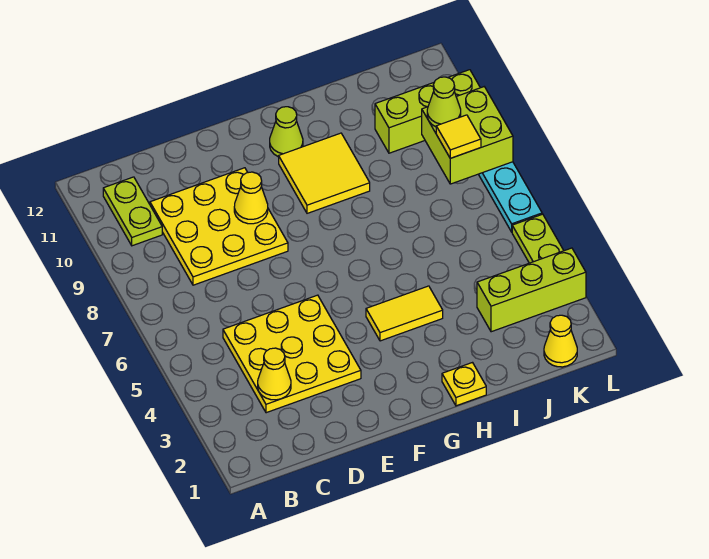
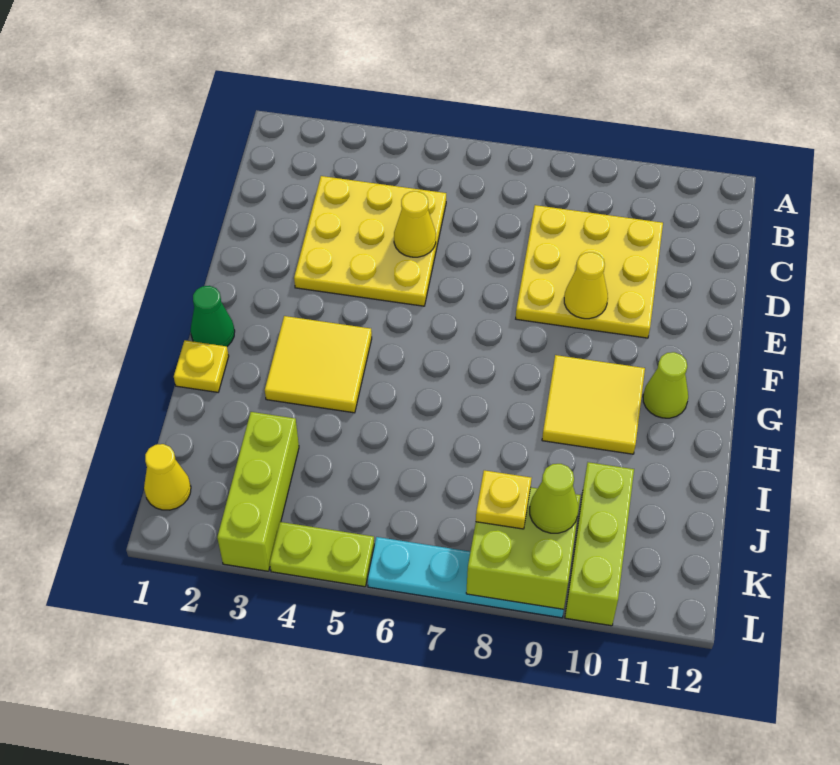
lime 1x2 plate [103,177,162,246] -> none
yellow 1x1 cone [258,348,291,400] -> yellow 1x1 cone moved to [394,191,436,257]
none -> green 1x1 cone [191,286,235,346]
yellow 1x2 tile [366,286,443,341] -> yellow 2x2 tile [265,316,372,413]
yellow 1x1 tile [436,115,481,158] -> yellow 1x1 plate [476,470,531,529]

